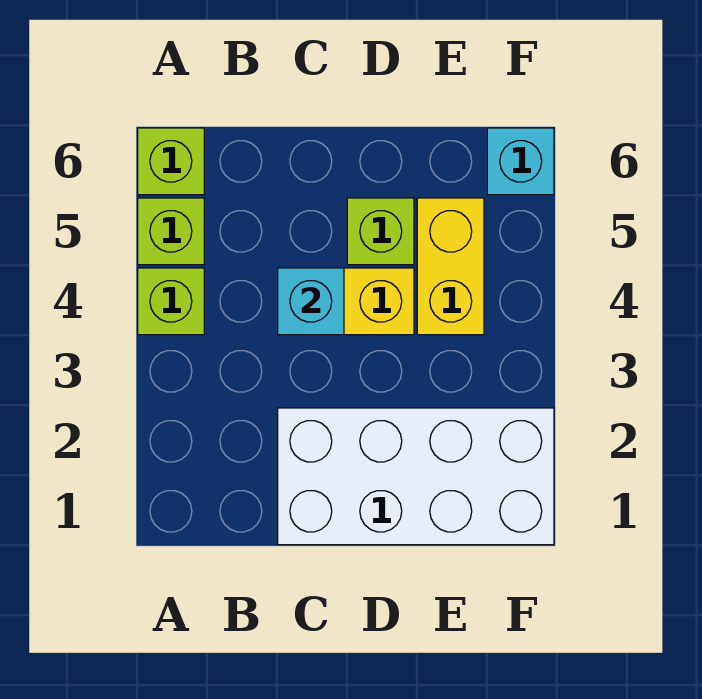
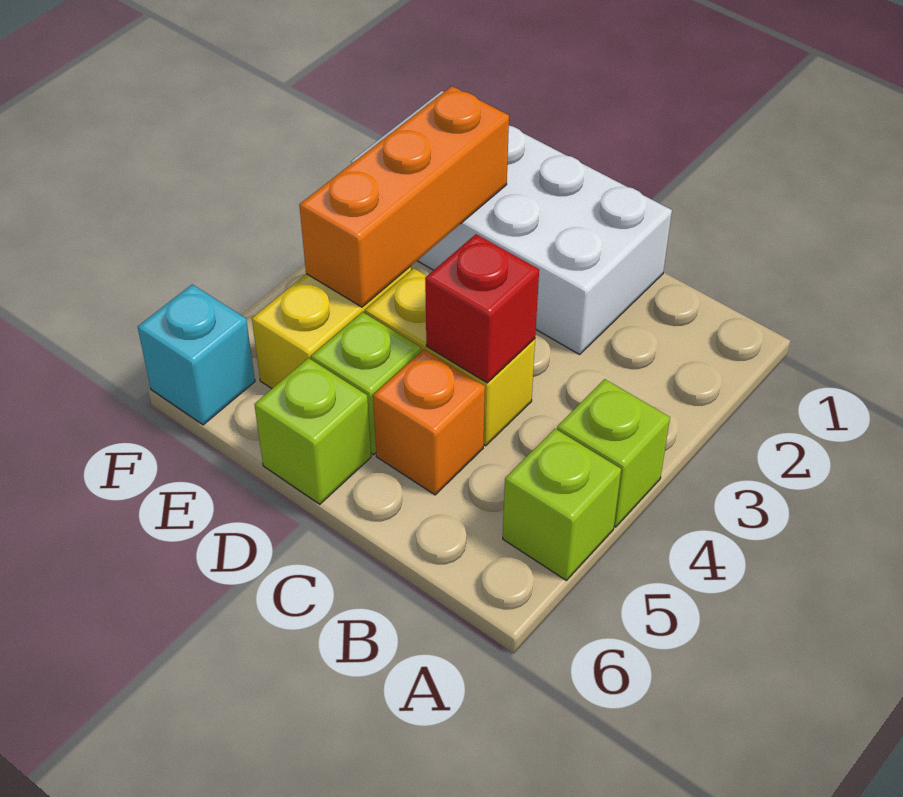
lime 1x1 brick [138,128,204,195] -> lime 1x1 brick moved to [254,358,371,504]
cyan 1x1 brick [278,268,344,335] -> red 1x1 brick [425,234,539,383]
none -> orange 1x1 brick [373,349,485,495]
none -> orange 1x3 brick [299,86,509,307]

